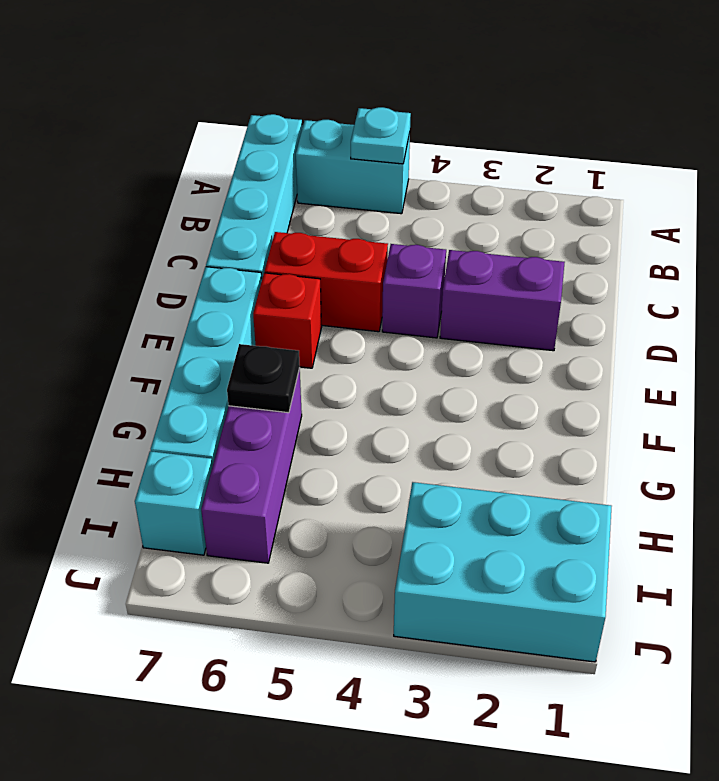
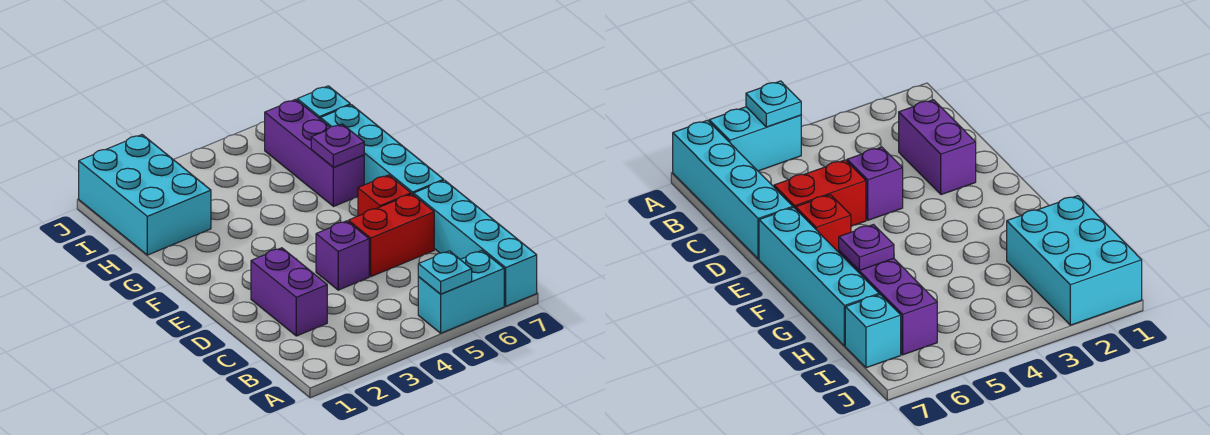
purple 1x2 brick [440,250,565,351] -> purple 1x2 brick turned to [251,248,327,336]
black 1x1 plate [227,344,300,413] -> purple 1x1 plate [311,124,364,167]
cyan 2x3 brick [394,482,612,662] -> cyan 2x3 brick turned to [79,135,211,255]

